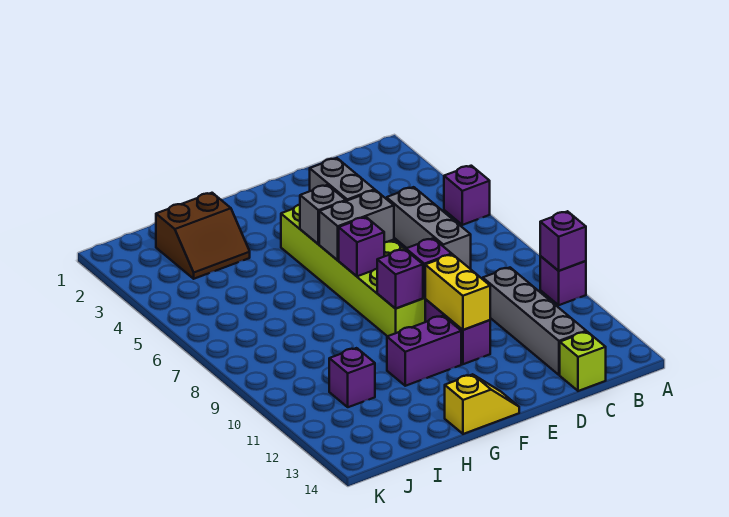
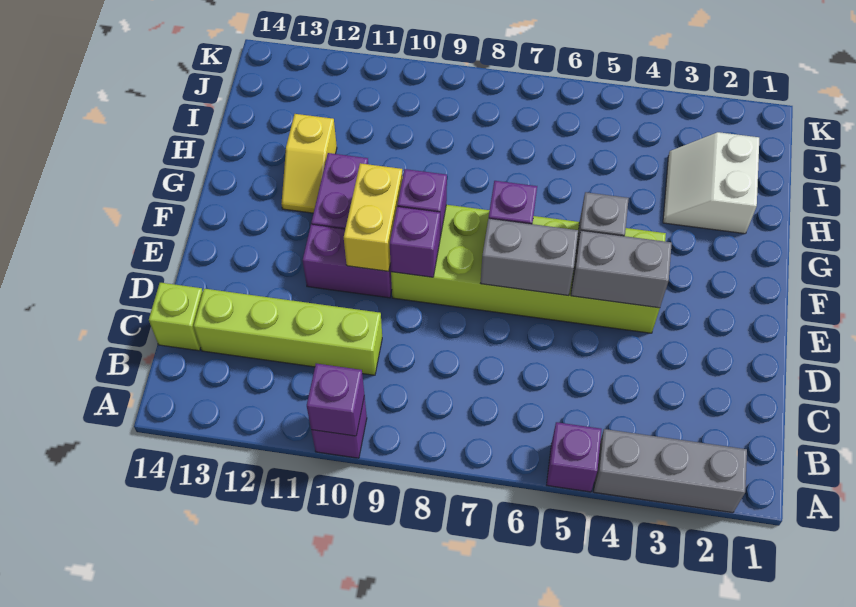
grey 1x3 brick [386,187,471,268] -> grey 1x3 brick moved to [593,429,747,513]
grey 1x4 brick [483,268,586,375] -> lime 1x4 brick [194,289,382,375]
grey 1x2 brick [319,190,394,260] -> grey 1x2 brick turned to [481,219,578,295]
yellow 1x2 brick [425,254,490,330] -> yellow 1x2 brick turned to [344,163,403,271]
yellow 1x2 slope [445,374,519,434] -> yellow 1x2 slope moved to [281,114,337,213]
brown 2x2 slope [156,193,250,279] -> white 2x2 slope [663,132,759,234]
purple 1x1 brick [329,348,375,407] -> none

